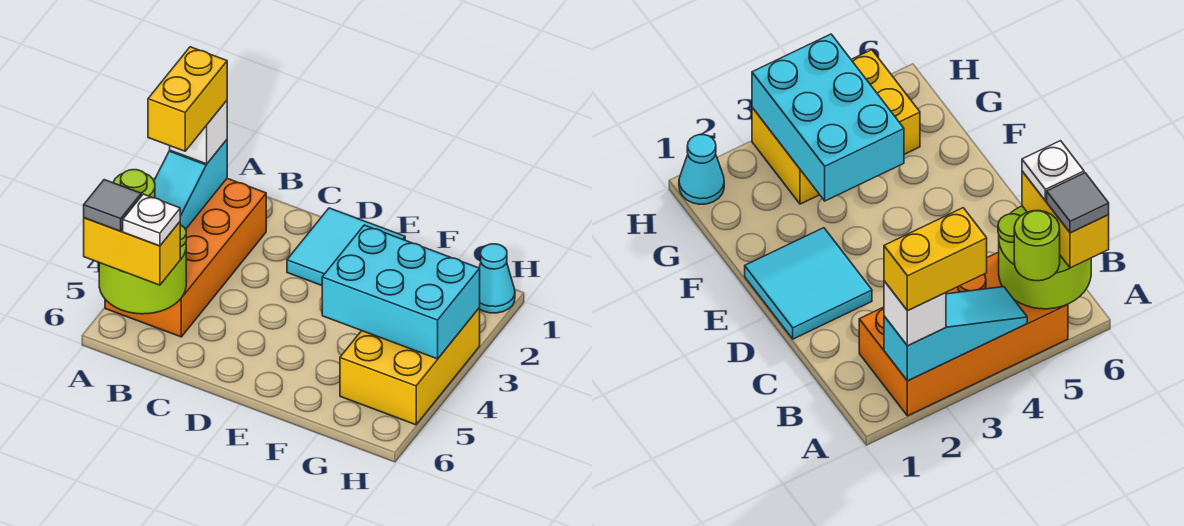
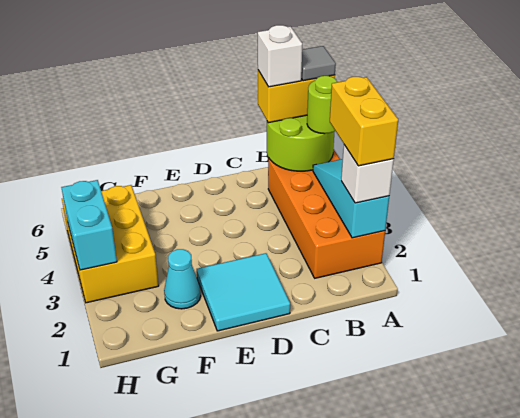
white 1x1 plate [123,194,180,246] -> white 1x1 brick [258,25,302,87]
cyan 2x3 brick [322,225,480,359] -> cyan 1x2 brick [61,180,117,270]
cyan 1x1 cone [479,244,515,313] -> cyan 1x1 cone moved to [164,249,201,309]

